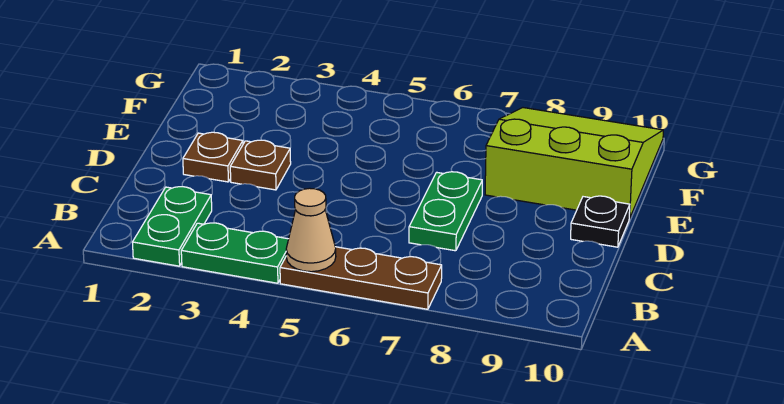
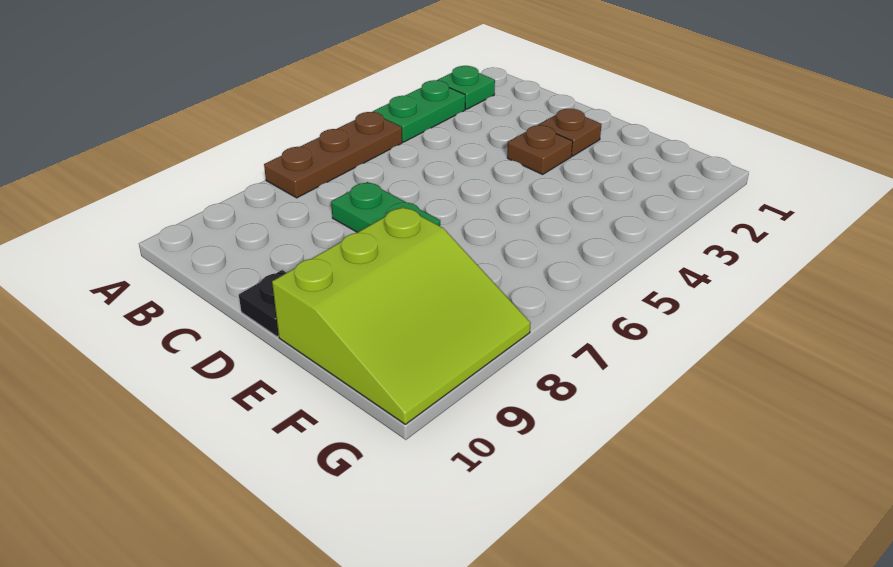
green 1x2 plate [132,187,212,266] -> green 1x1 plate [438,66,495,109]
tan 1x1 cone [286,188,336,272] -> none

